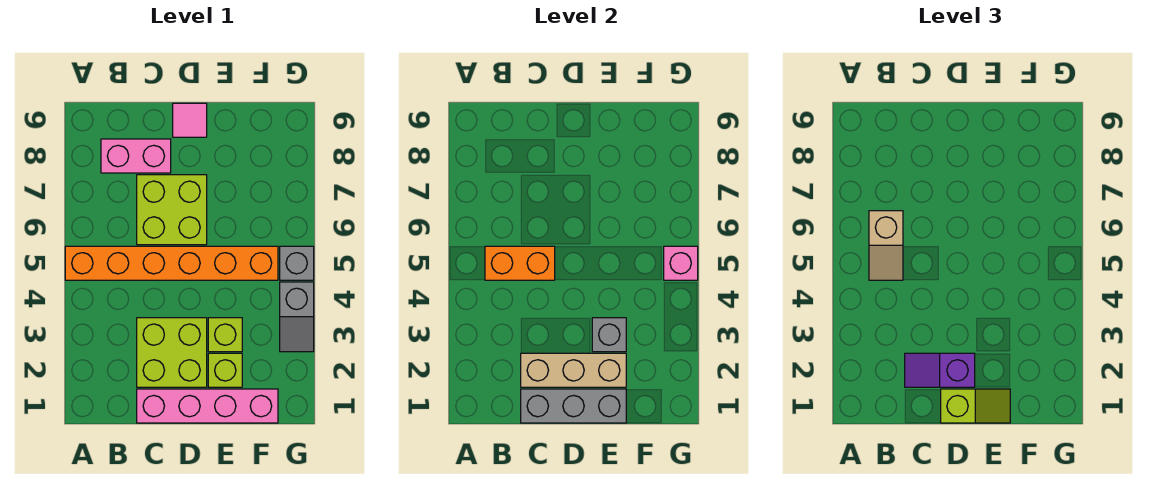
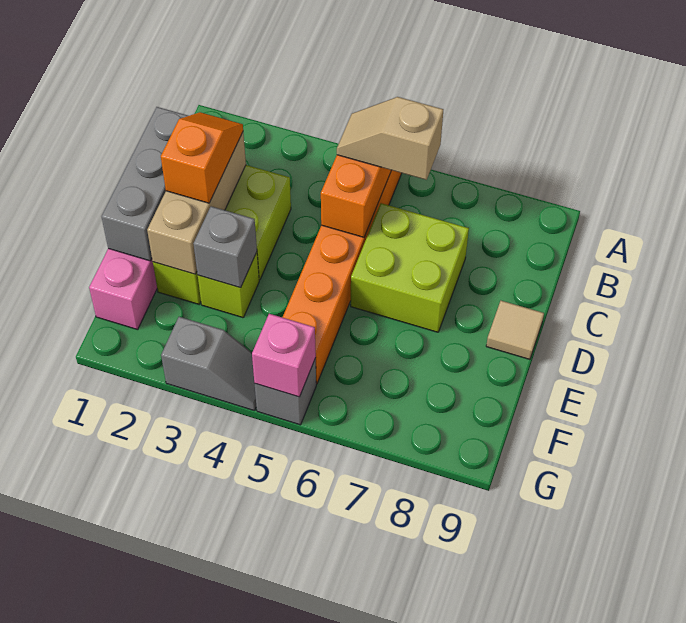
pink 1x2 brick [101,139,171,173] -> none
purple 1x2 slope [905,353,975,387] -> orange 1x2 slope [161,112,243,203]
lime 1x2 slope [941,389,1010,423] -> none
pink 1x1 tile [173,103,207,137] -> tan 1x1 tile [486,301,544,359]
grey 1x2 slope [280,282,314,352] -> grey 1x2 slope turned to [161,317,256,411]

